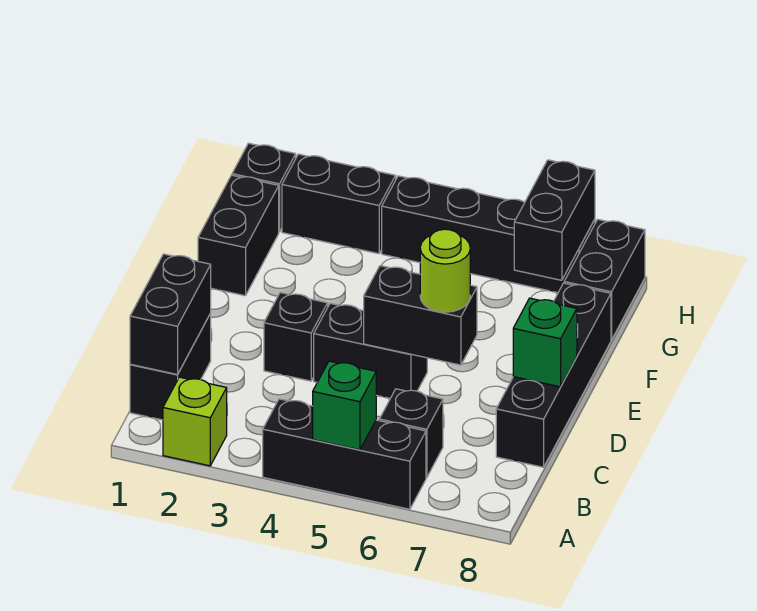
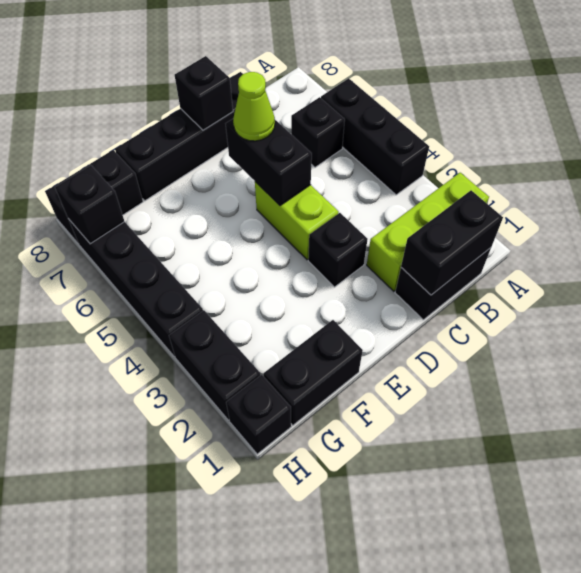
lime 1x1 brick [163,377,227,466] -> lime 1x3 brick [367,173,489,291]
green 1x1 brick [313,361,376,450] -> none
black 1x2 brick [314,303,427,398] -> lime 1x2 brick [255,182,339,260]
lime 1x1 round brick [420,229,470,312] -> lime 1x1 cone [233,72,275,141]
green 1x1 brick [513,298,577,387] -> black 1x1 brick [175,56,233,130]
black 1x2 brick [514,160,595,280] -> black 1x1 brick [55,165,125,244]

